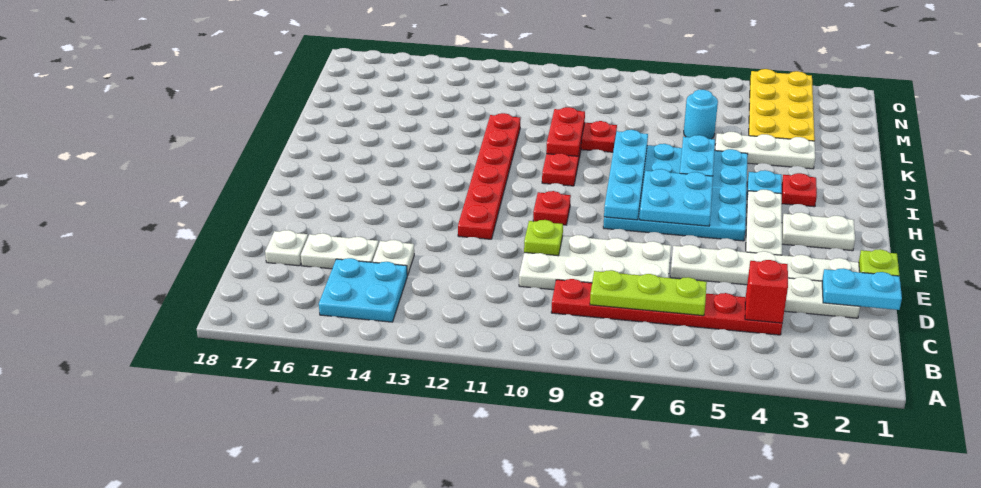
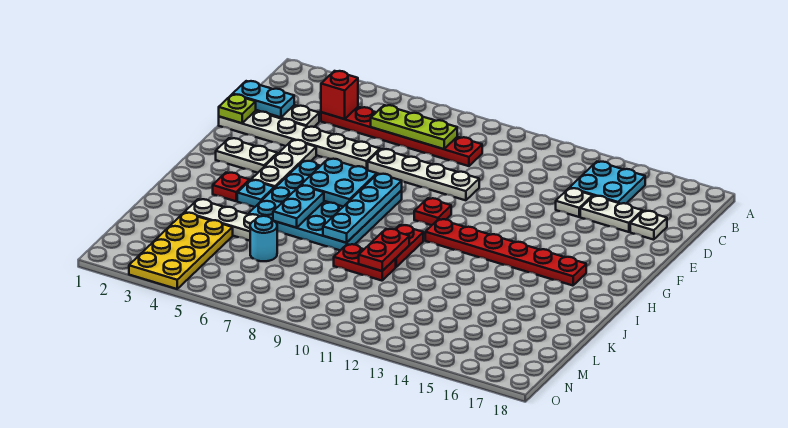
white 2x4 plate [519,235,671,290] -> white 1x4 plate [368,149,479,200]
lime 1x1 plate [524,220,563,256] -> none
red 1x6 plate [458,113,520,239] -> red 1x6 plate turned to [425,219,586,286]

